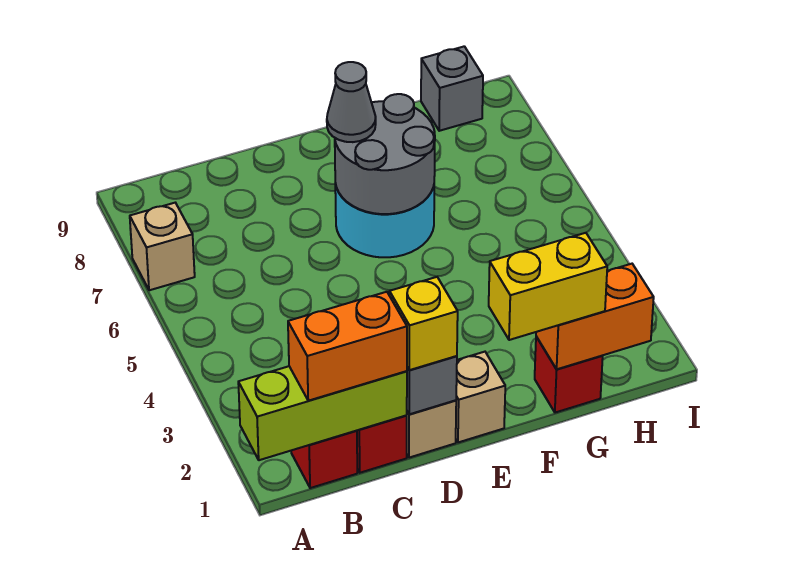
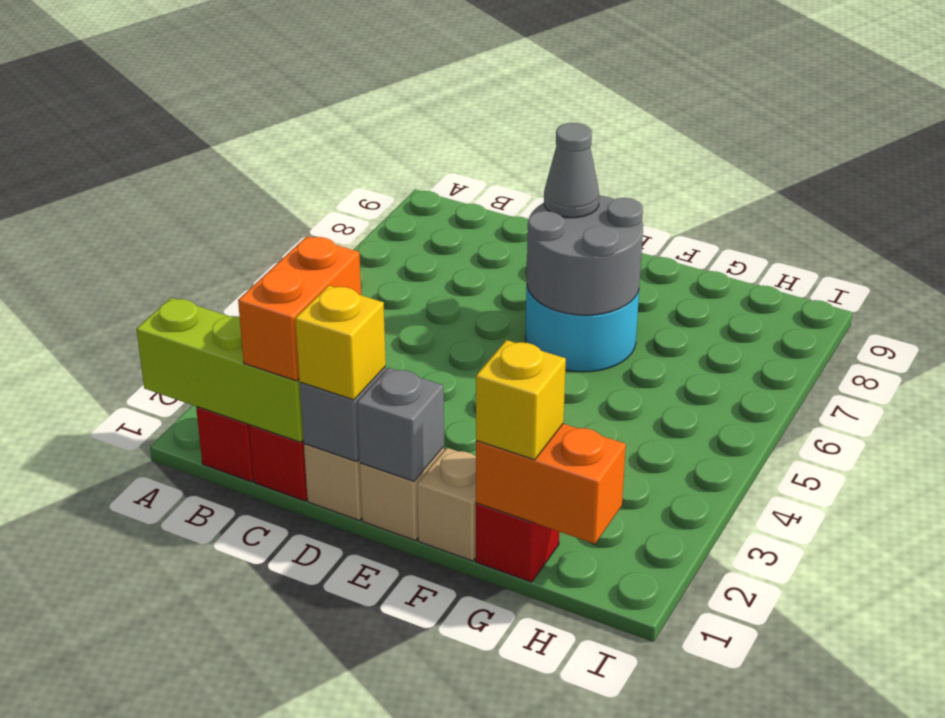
tan 1x1 brick [130,203,195,290] -> tan 1x1 brick moved to [417,448,476,561]
orange 1x2 brick [288,292,407,401] -> orange 1x2 brick turned to [238,236,361,381]
yellow 1x2 brick [489,233,607,340] -> yellow 1x1 brick [476,340,566,460]
grey 1x1 brick [421,46,483,131] -> grey 1x1 brick moved to [357,368,444,481]

